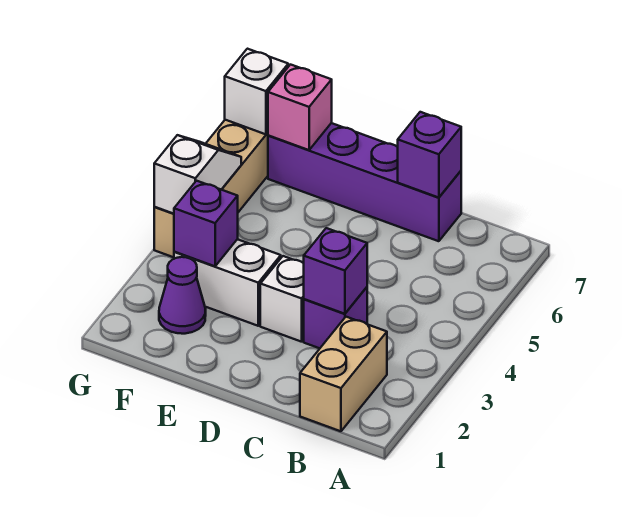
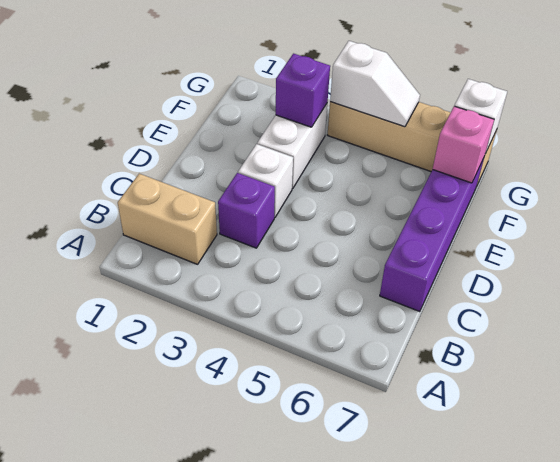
purple 1x1 brick [304,228,367,314] -> none
purple 1x1 brick [398,112,461,198] -> none
purple 1x1 cone [159,257,206,334] -> none

